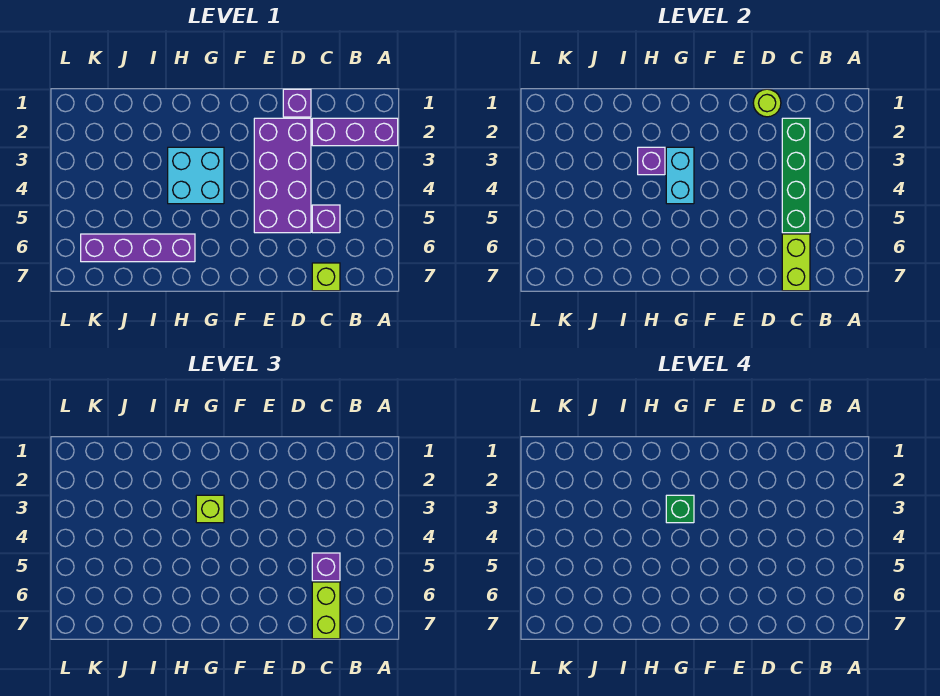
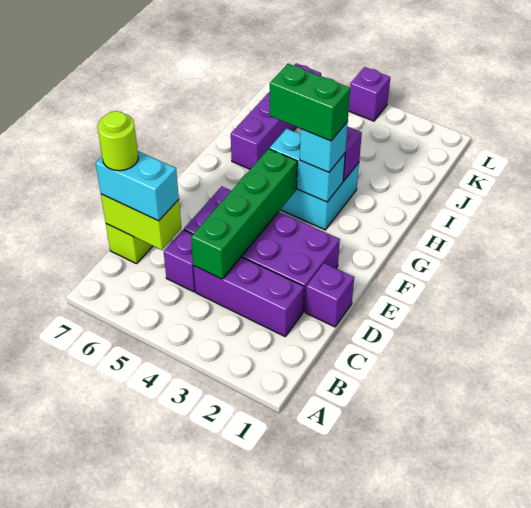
purple 1x3 brick [312,118,398,146] -> purple 1x3 brick turned to [193,257,304,336]
green 1x4 brick [782,118,810,233] -> green 1x4 brick turned to [191,149,297,279]
purple 1x1 brick [312,553,340,581] -> purple 1x1 brick moved to [349,67,390,121]
lime 1x2 brick [312,582,340,639] -> cyan 1x2 brick [96,151,179,221]
lime 1x1 round brick [753,89,781,117] -> lime 1x1 round brick moved to [97,111,138,171]
lime 1x1 brick [196,495,224,523] -> cyan 1x1 brick [300,122,348,172]
green 1x1 brick [666,495,694,523] -> green 1x2 brick [270,64,350,141]

